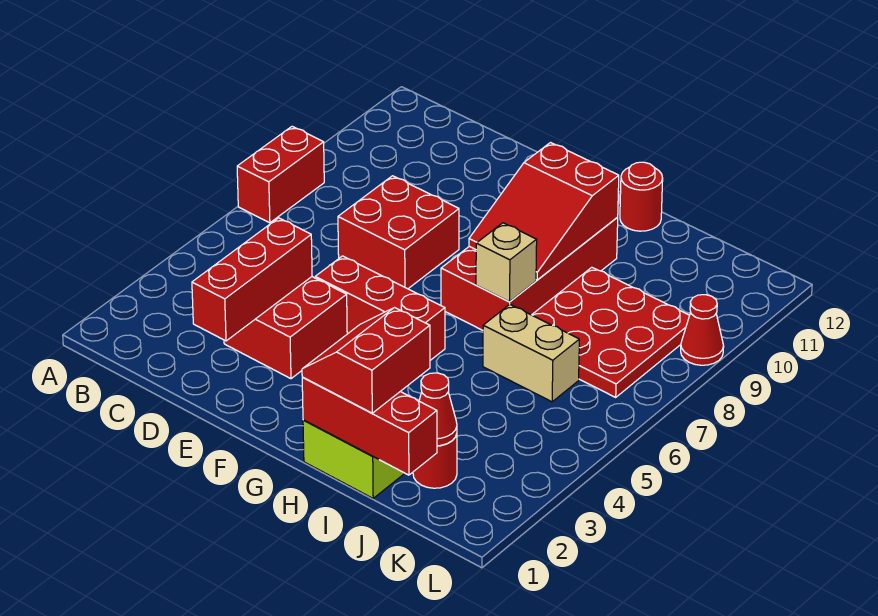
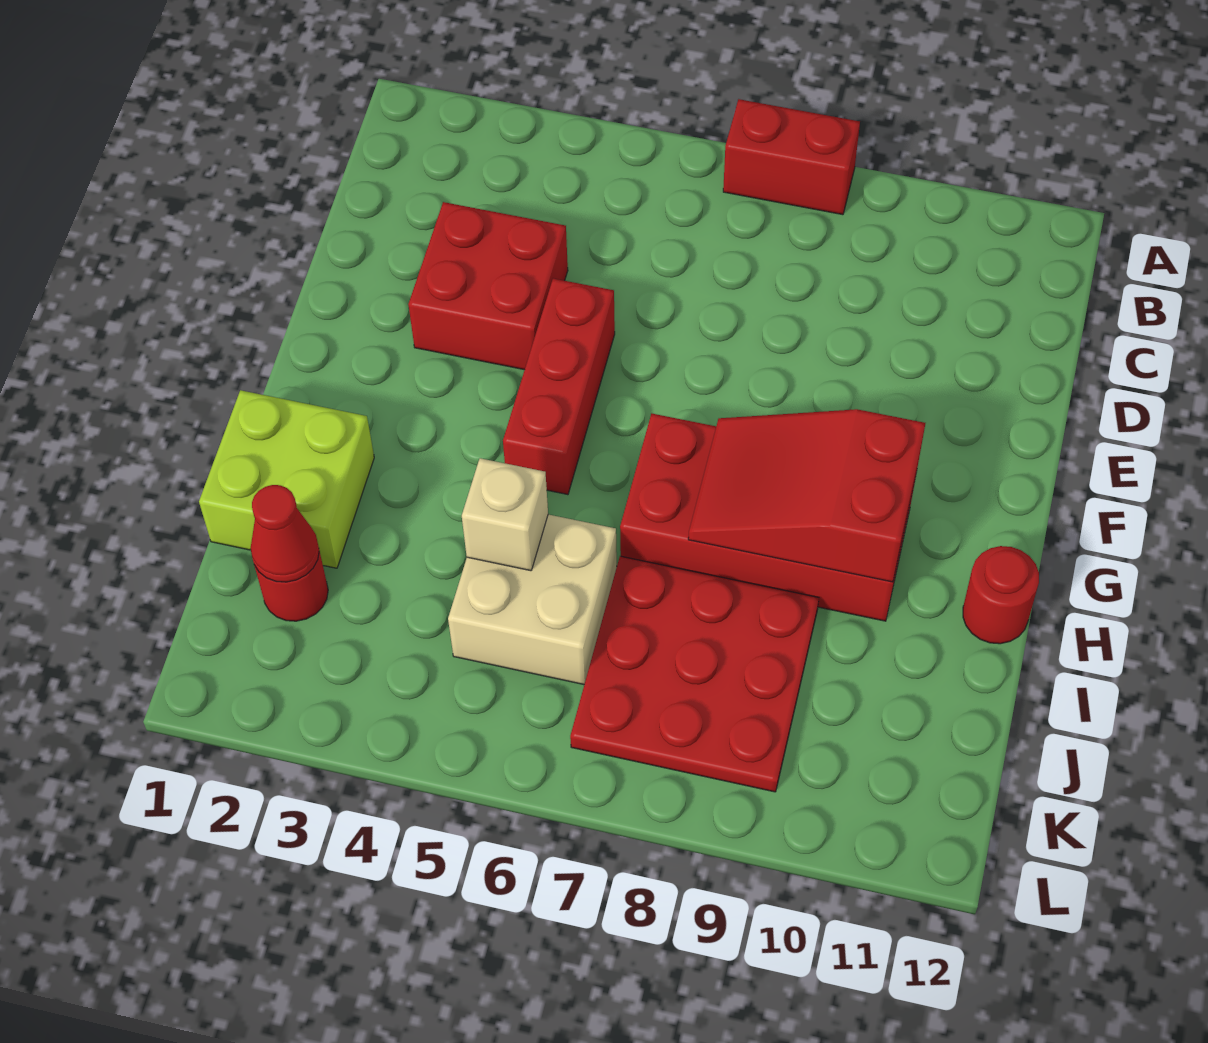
red 1x3 brick [192,218,312,341] -> none
red 2x2 brick [338,176,459,289] -> none
red 1x3 brick [302,377,437,475] -> none
red 2x2 slope [302,308,430,413] -> none
tan 1x1 brick [476,223,537,302] -> tan 1x1 brick moved to [462,458,548,571]
tan 1x2 brick [483,305,579,402] -> tan 2x2 brick [448,514,617,684]
red 1x1 cone [681,295,724,365] -> none

